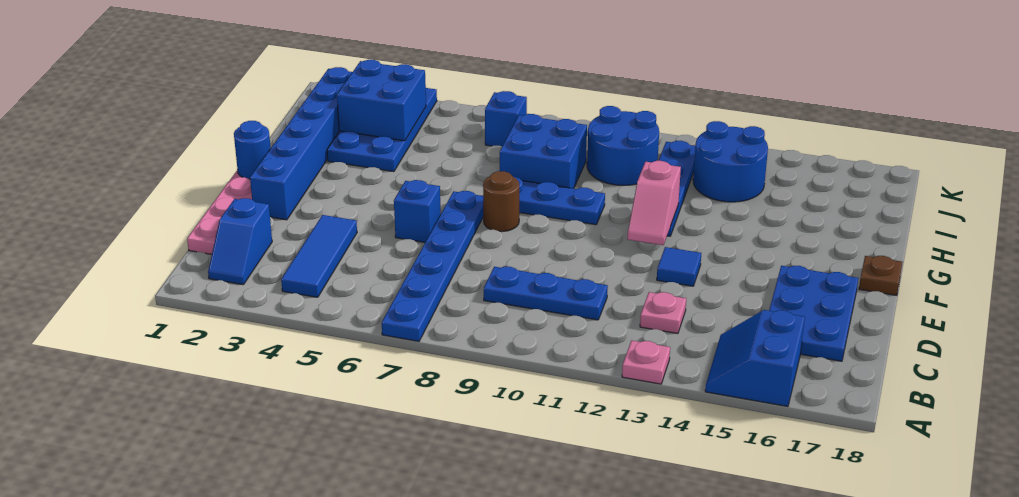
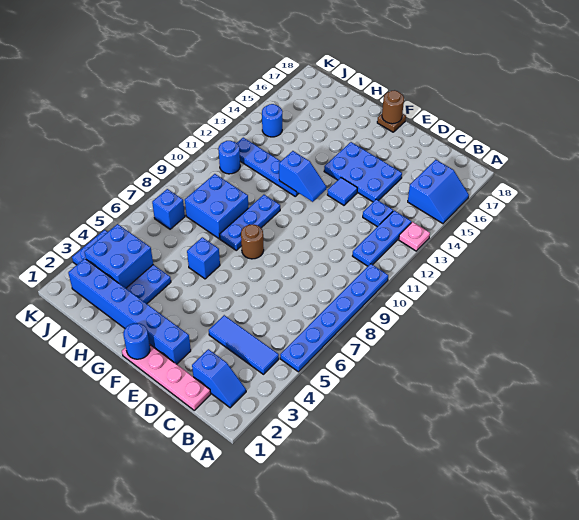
blue 1x6 plate [382,191,483,341] -> blue 1x6 plate turned to [280,264,388,372]
blue 2x2 slope [705,310,805,406] -> blue 2x2 slope turned to [408,160,469,223]
blue 1x3 plate [484,267,608,320] -> blue 1x3 plate moved to [353,211,411,266]
pink 1x1 plate [640,292,686,334] -> blue 1x1 plate [363,199,393,227]
blue 2x3 plate [769,266,858,361] -> blue 2x3 plate moved to [324,142,402,202]
blue 1x1 brick [394,180,441,242] -> blue 1x1 brick moved to [187,237,220,279]
pink 1x2 slope [627,161,681,245] -> blue 1x2 slope [279,151,326,202]
none -> brown 1x1 round brick [382,90,404,124]
blue 2x2 round brick [587,106,659,185] -> blue 1x1 round brick [218,141,240,174]
blue 2x2 round brick [693,121,768,202] -> blue 1x1 round brick [262,104,282,137]

